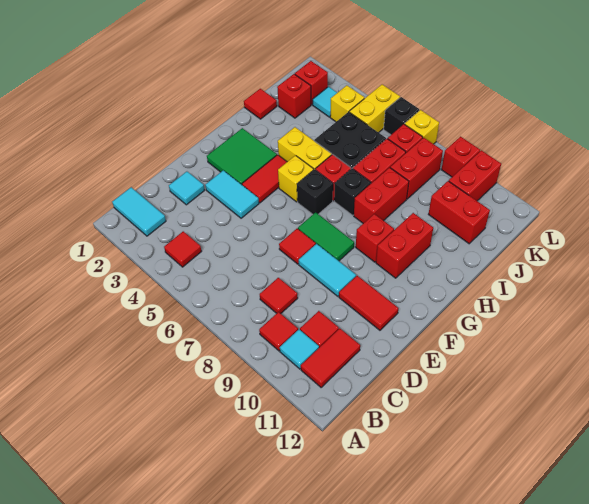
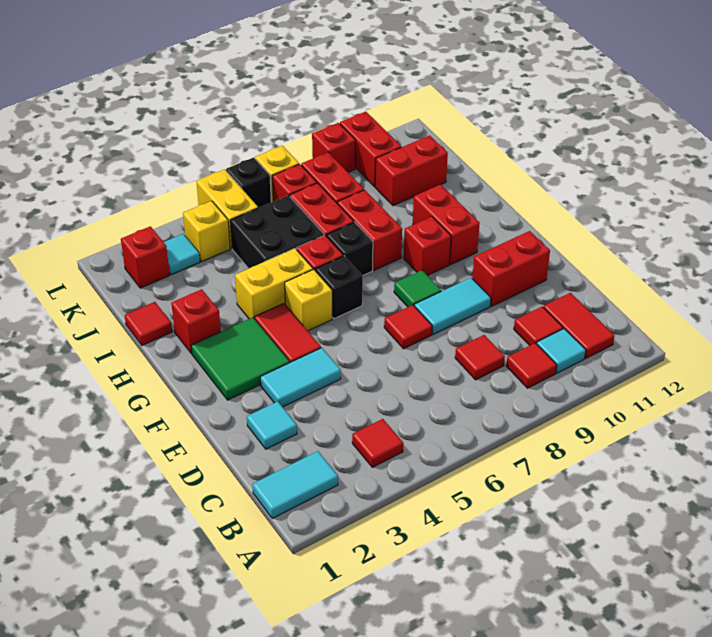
red 1x2 tile [339,276,398,330] -> red 1x2 brick [472,231,550,306]
green 1x2 tile [298,212,354,261] -> green 1x1 tile [394,270,441,307]
red 1x1 brick [277,74,311,118] -> red 1x1 brick moved to [171,289,221,353]

